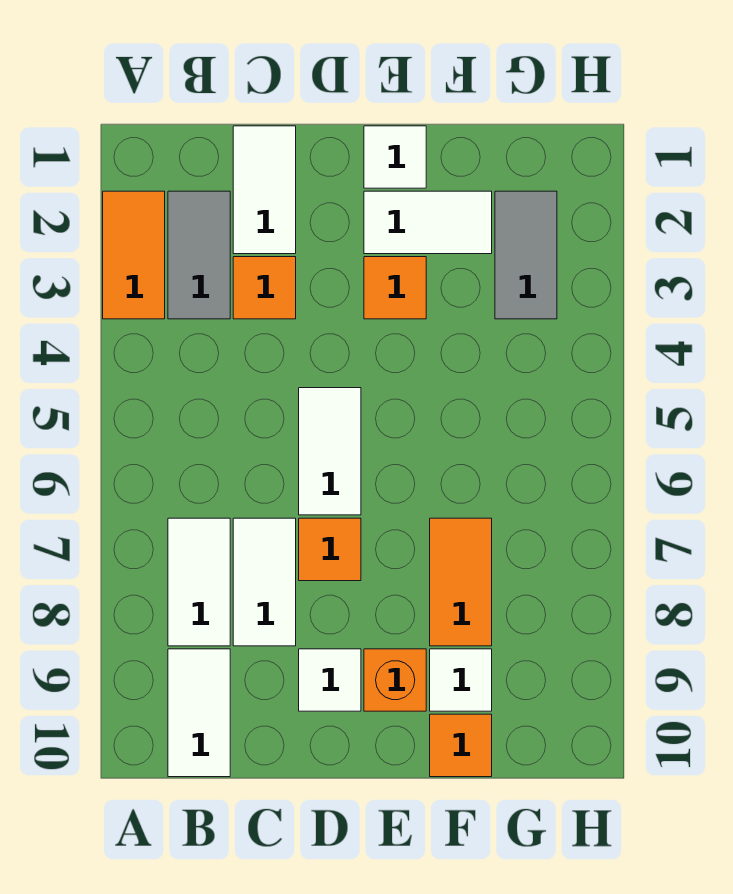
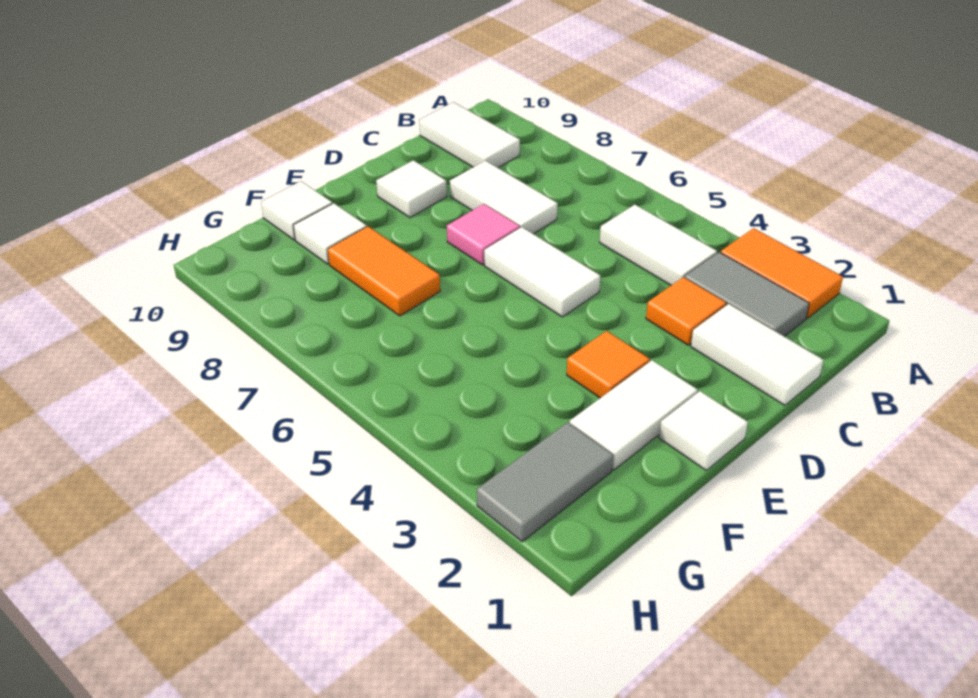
white 1x2 tile [168,518,230,646] -> white 1x2 tile moved to [600,205,717,285]
orange 1x1 tile [299,518,361,581] -> pink 1x1 tile [447,204,520,265]
orange 1x1 brick [364,649,426,711] -> none
orange 1x1 tile [430,714,492,777] -> white 1x1 tile [261,181,332,240]
grey 1x2 tile [495,191,557,319] -> grey 1x2 tile turned to [477,422,613,542]

